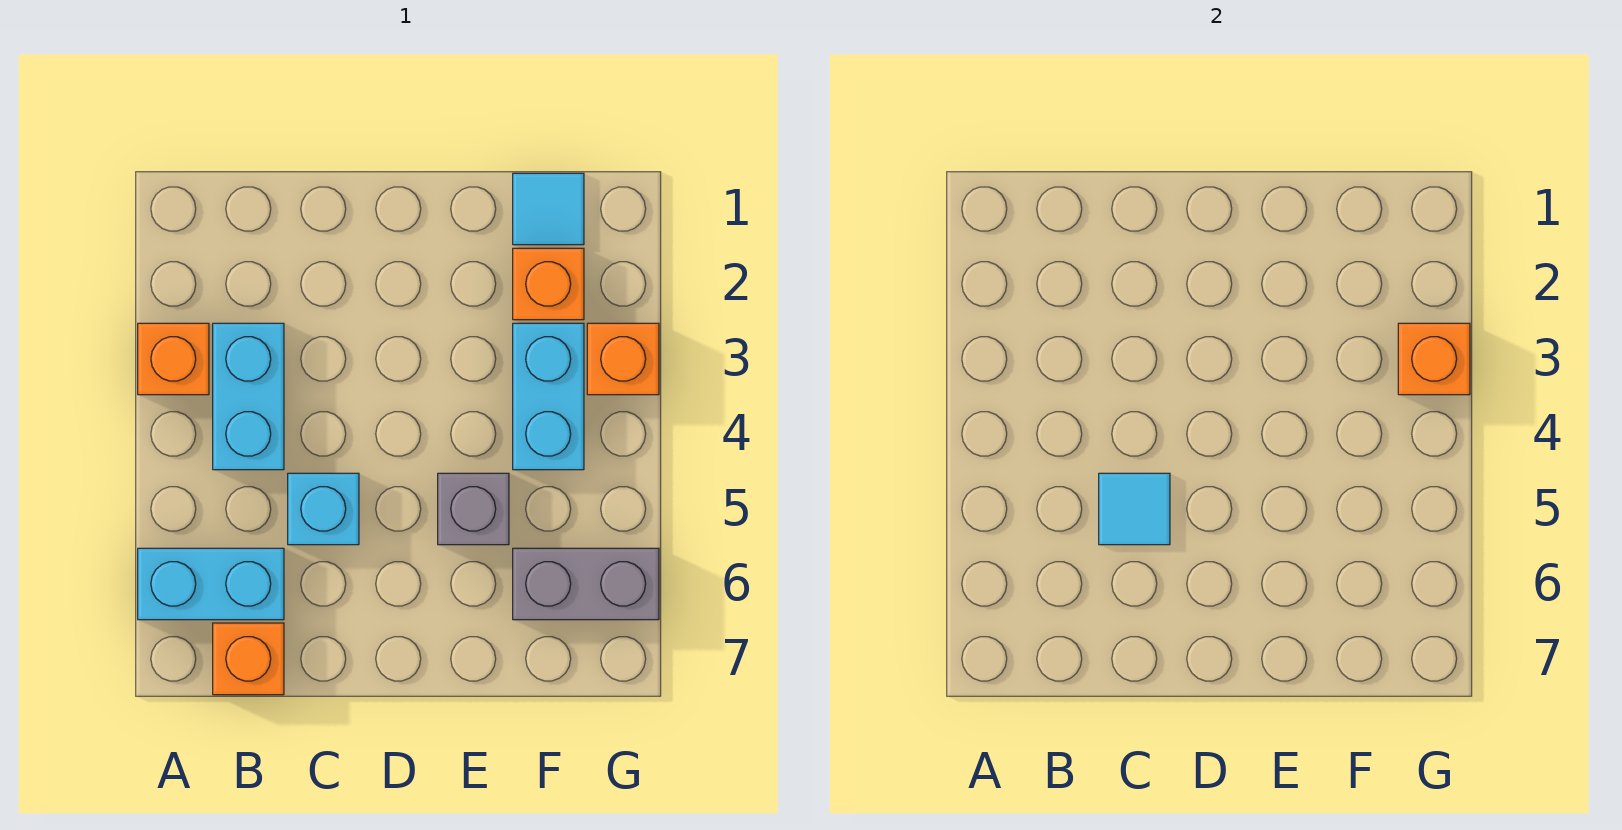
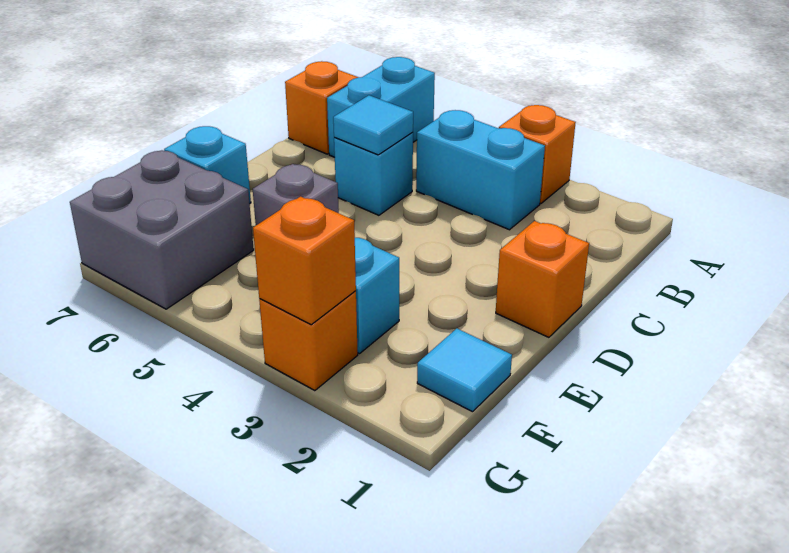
none -> cyan 1x1 brick [164,126,251,204]
orange 1x1 brick [513,248,584,320] -> orange 1x1 brick moved to [496,221,589,337]
grey 1x2 brick [513,548,659,620] -> grey 2x2 brick [70,151,254,309]

